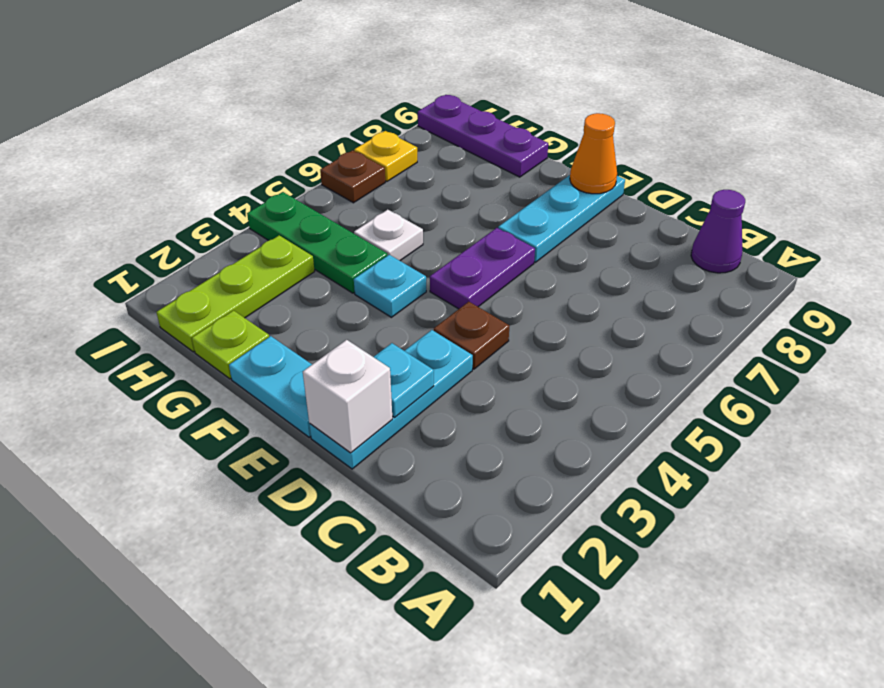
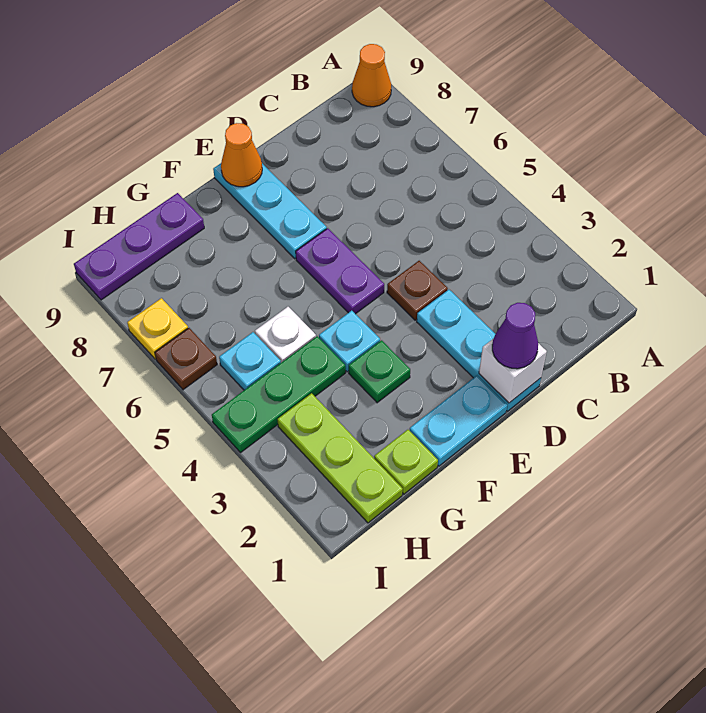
none -> orange 1x1 cone [352,44,391,107]
purple 1x1 cone [691,190,745,273] -> purple 1x1 cone moved to [492,303,538,369]
cyan 1x1 plate [374,343,434,418] -> cyan 1x1 plate moved to [219,332,281,390]
none -> green 1x1 plate [349,340,410,403]

